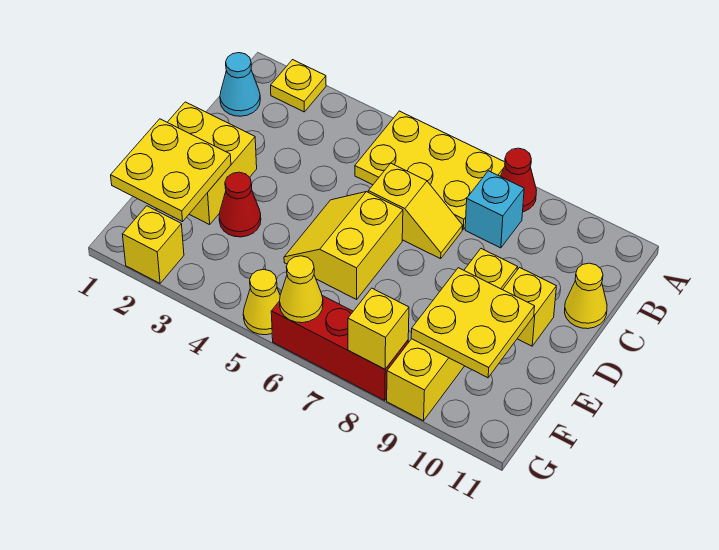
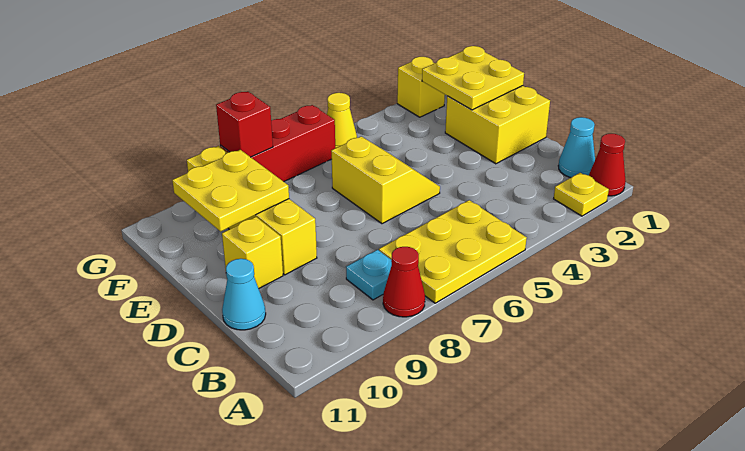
cyan 1x1 brick [465,171,524,248] -> cyan 1x1 plate [346,250,392,300]
yellow 1x2 slope [368,163,463,259] -> none
yellow 1x1 cone [565,263,607,329] -> cyan 1x1 cone [222,259,266,330]
red 1x1 cone [219,172,261,237] -> red 1x1 cone moved to [589,134,626,196]
yellow 1x1 cone [280,256,323,323] -> none
yellow 1x1 brick [348,288,409,369] -> red 1x1 brick [216,92,273,157]

